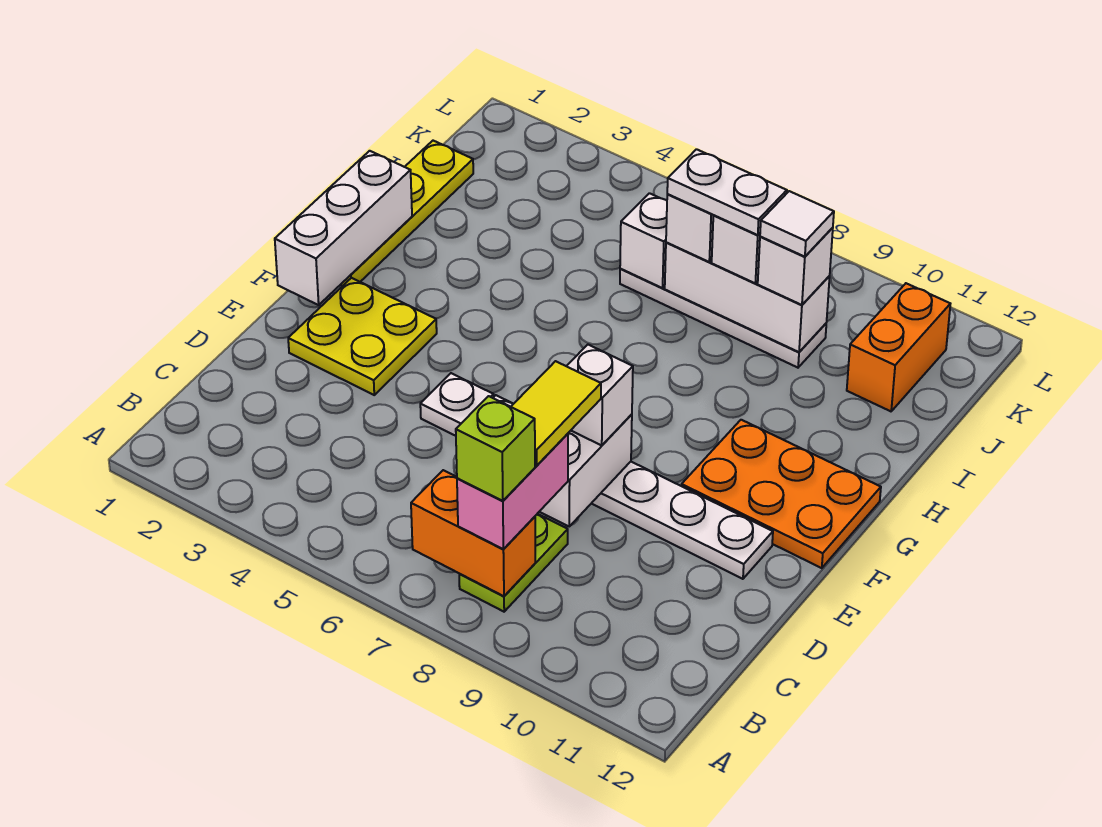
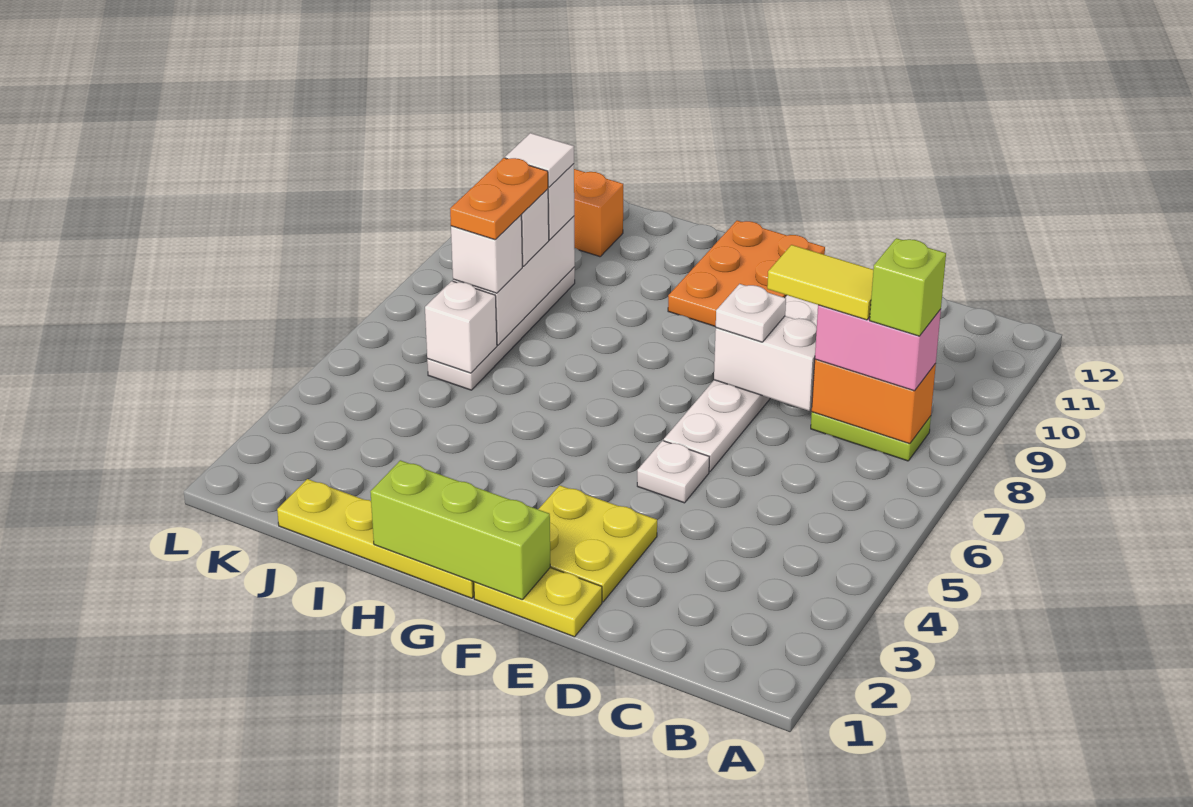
orange 1x2 brick [411,470,535,596] -> orange 1x2 brick turned to [812,359,936,444]
none -> yellow 1x2 plate [474,568,602,637]
white 1x1 brick [567,345,633,445] -> white 1x1 plate [716,284,786,342]
white 1x3 brick [275,151,412,305] -> lime 1x3 brick [370,460,551,599]
white 1x2 plate [667,149,787,235] -> orange 1x2 plate [450,158,548,240]

